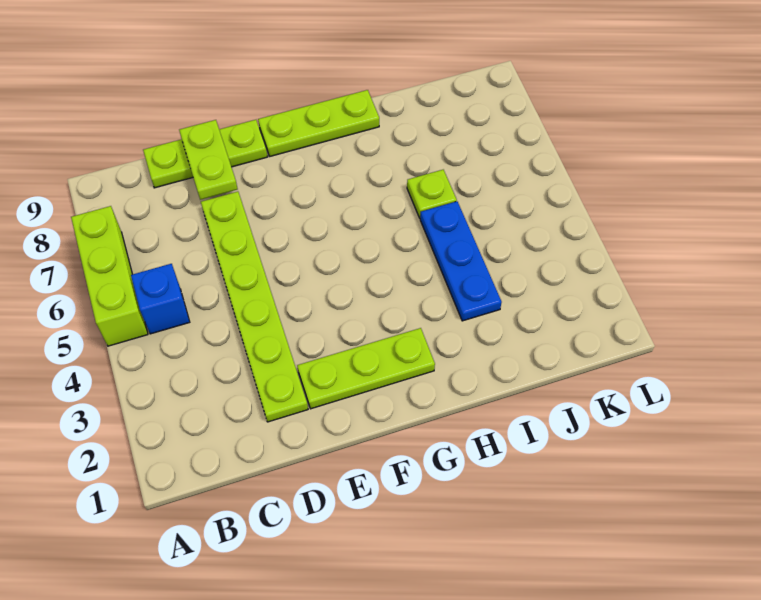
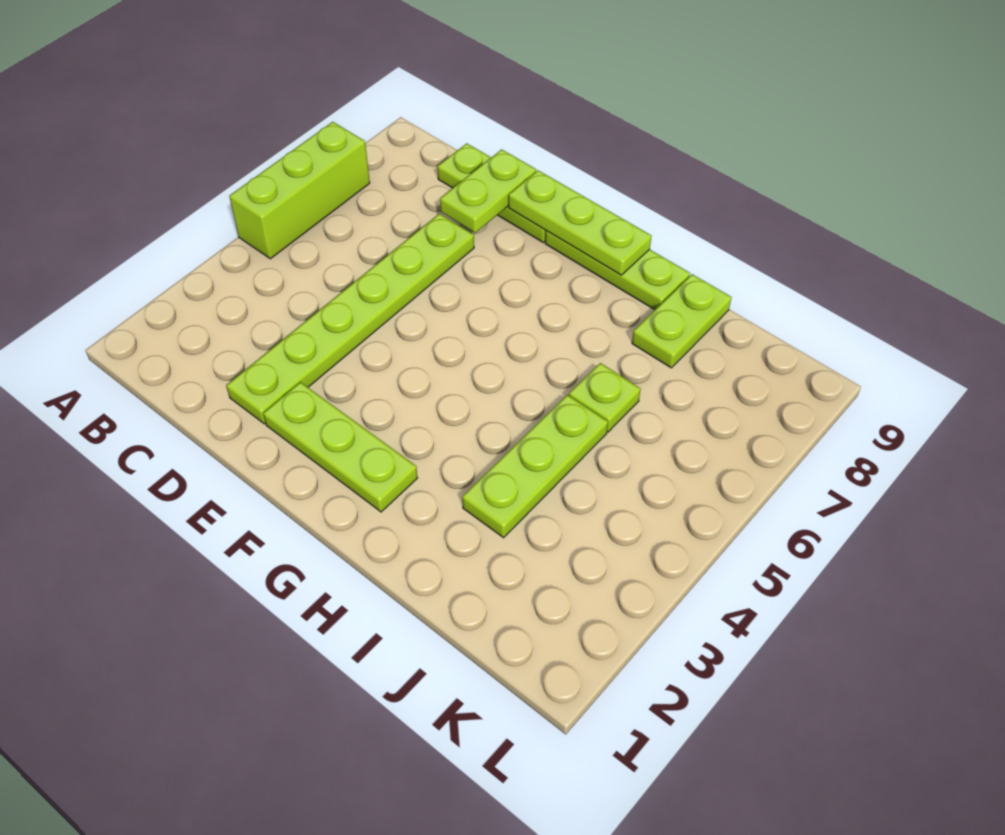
blue 1x1 brick [131,264,190,334] -> none
none -> lime 1x3 plate [509,170,652,275]
blue 1x3 plate [420,201,502,321] -> lime 1x3 plate [462,395,608,538]
none -> lime 1x2 plate [632,274,732,368]

